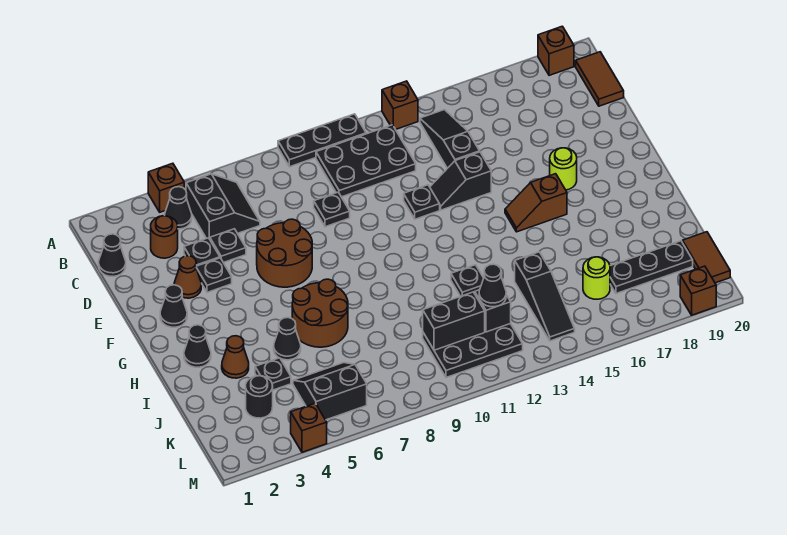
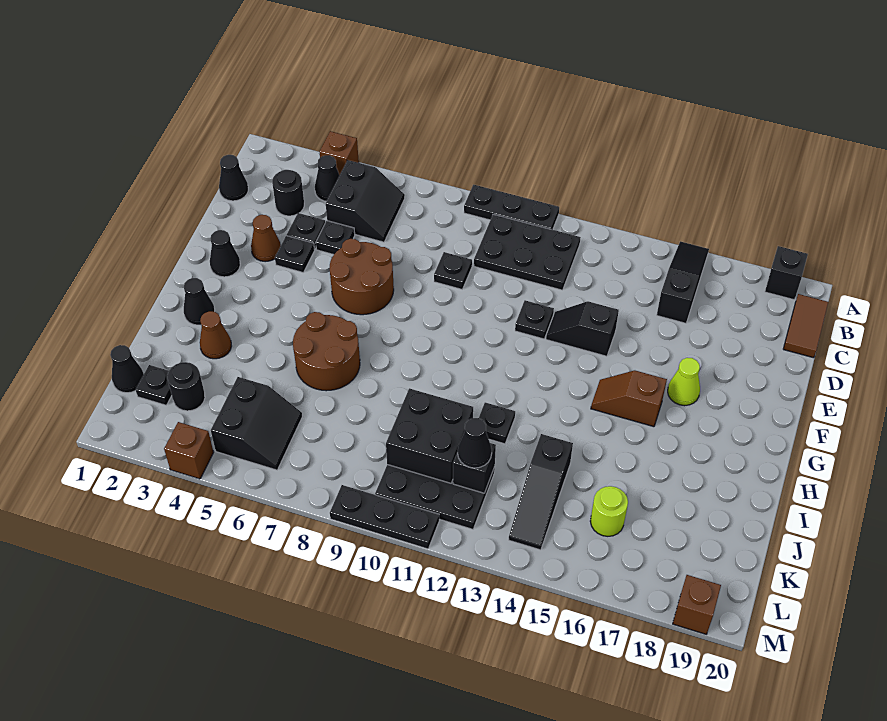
brown 1x1 brick [382,81,418,129] -> none
brown 1x1 brick [538,26,574,75] -> black 1x1 brick [765,246,808,300]
black 1x3 slope [420,110,480,168] -> black 1x3 slope moved to [657,241,709,323]
brown 1x1 round brick [151,216,178,258] -> black 1x1 round brick [272,170,304,216]
lime 1x1 round brick [550,148,577,190] -> lime 1x1 cone [668,358,700,406]
black 1x1 cone [274,318,301,360] -> black 1x1 cone moved to [110,345,144,393]
black 1x1 plate [255,358,291,390] -> black 1x1 plate moved to [136,365,172,405]
black 2x2 slope [293,363,367,420] -> black 2x2 slope turned to [211,377,302,470]
black 1x2 brick [423,292,485,350] -> black 2x2 brick [386,388,473,483]
black 1x3 plate [610,241,693,294] -> black 1x3 plate moved to [330,485,439,549]
brown 1x2 tile [682,232,730,283] -> none

